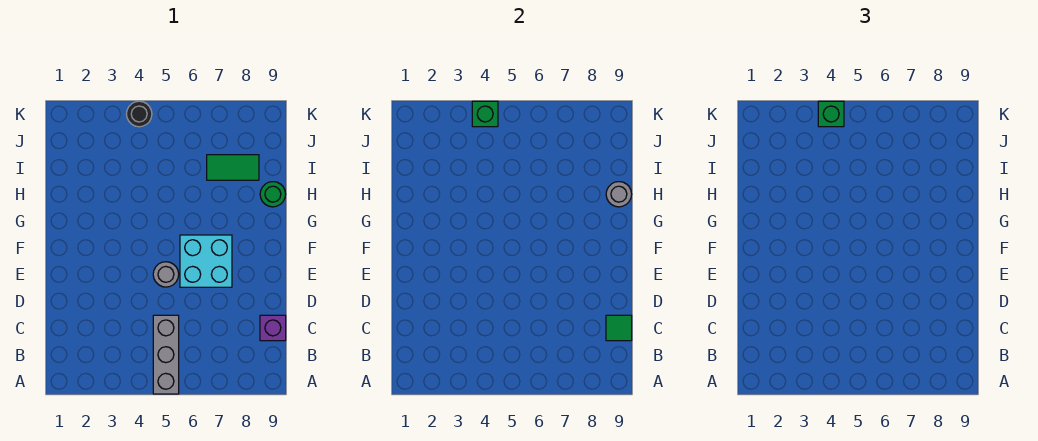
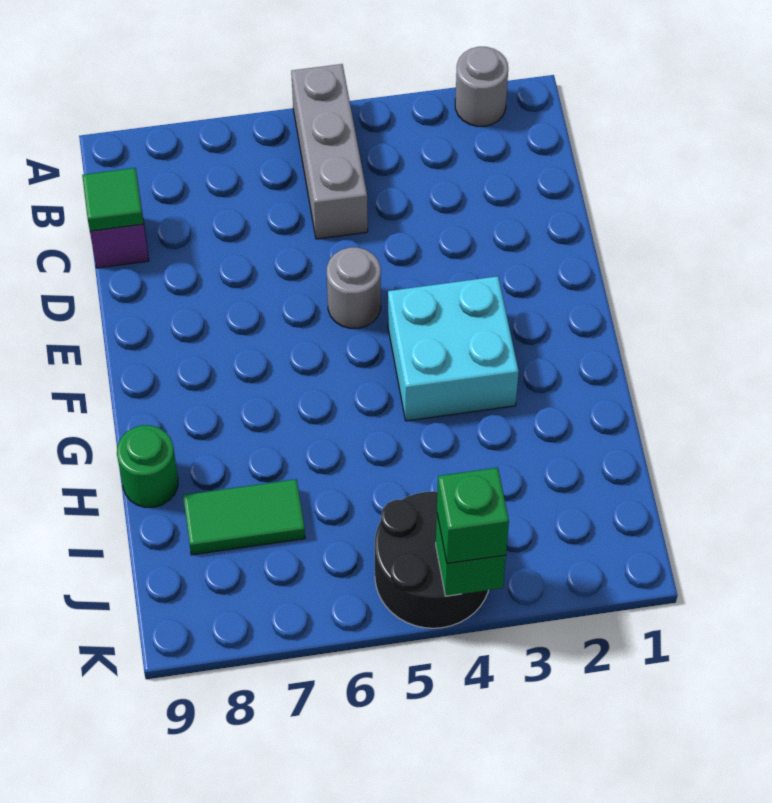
cyan 2x2 brick [180,235,232,287] -> cyan 2x2 brick moved to [388,276,519,421]
grey 1x1 round brick [606,182,632,207] -> grey 1x1 round brick moved to [455,47,508,126]
black 1x1 round brick [127,101,152,127] -> black 2x2 round brick [375,491,489,628]

